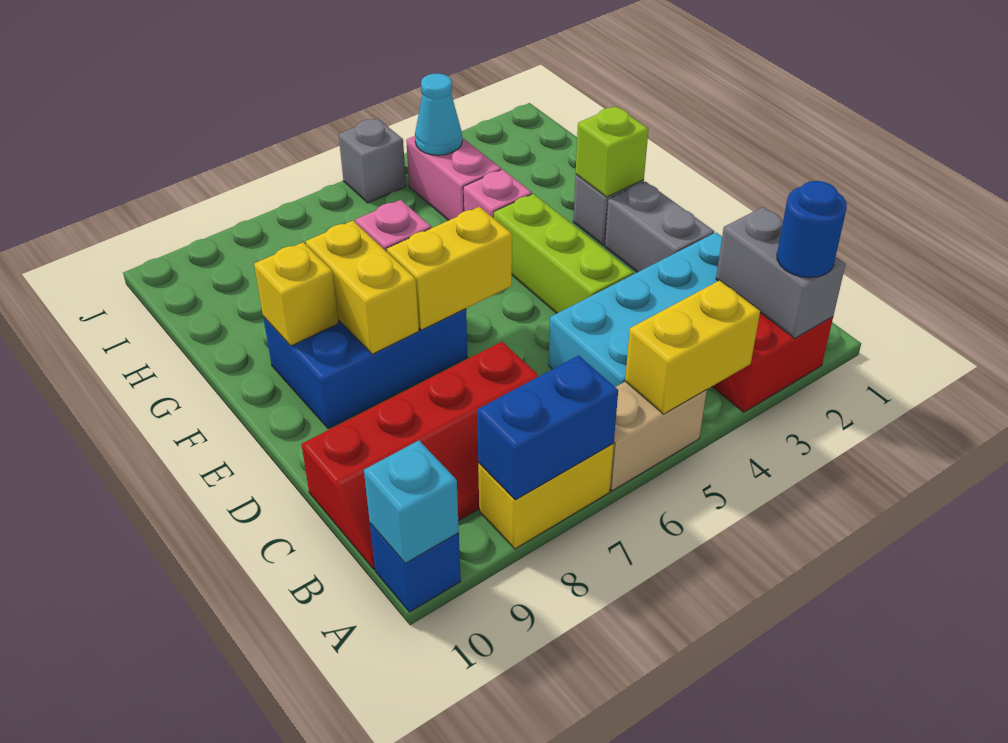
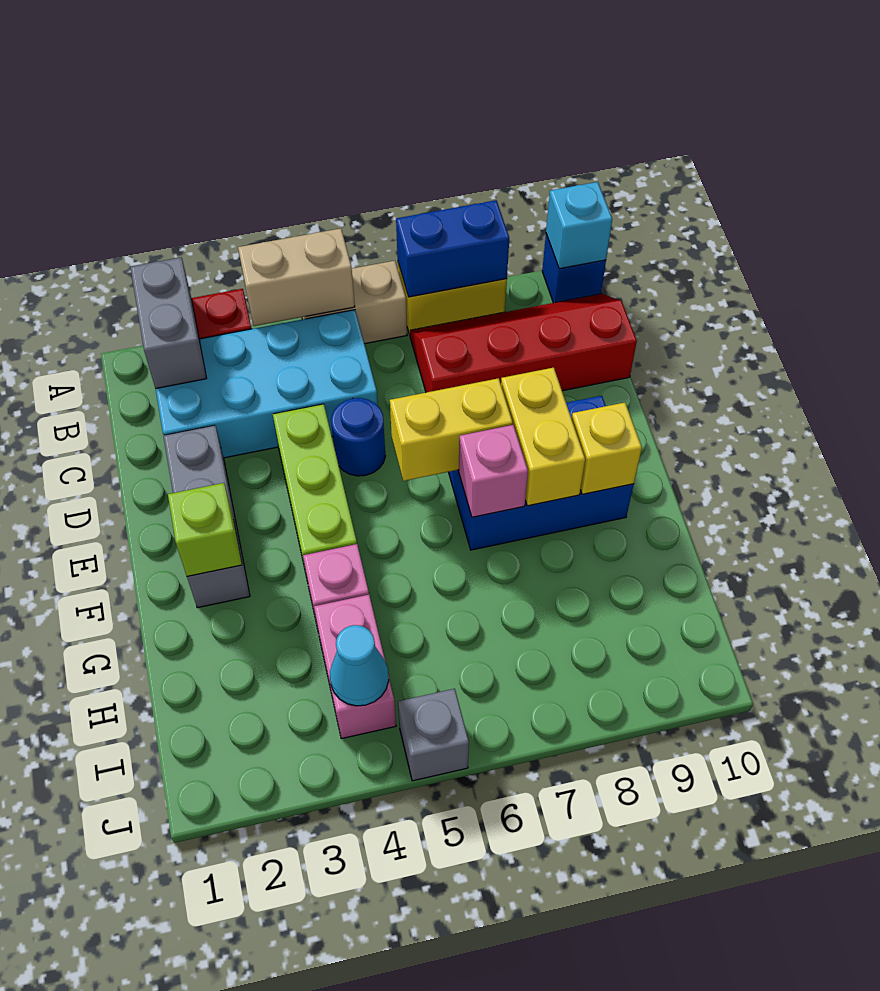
blue 1x1 round brick [777,181,847,278] -> blue 1x1 round brick moved to [331,398,385,476]
yellow 1x2 brick [625,281,760,414] -> tan 1x2 brick [238,228,355,326]

